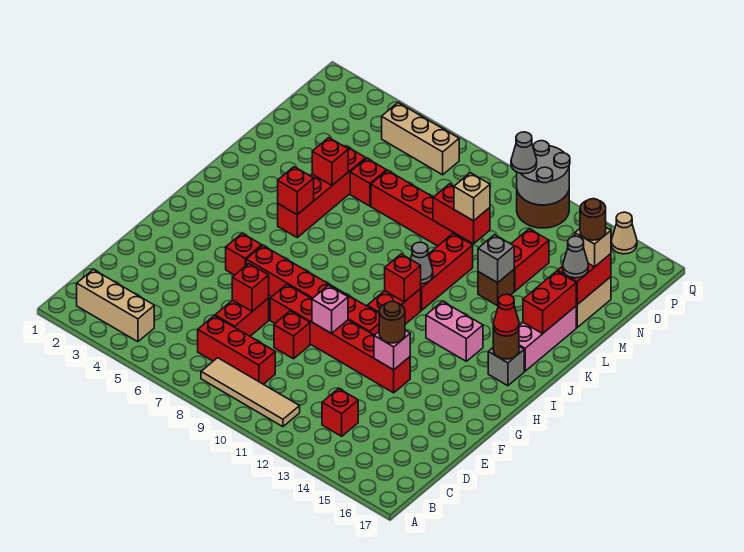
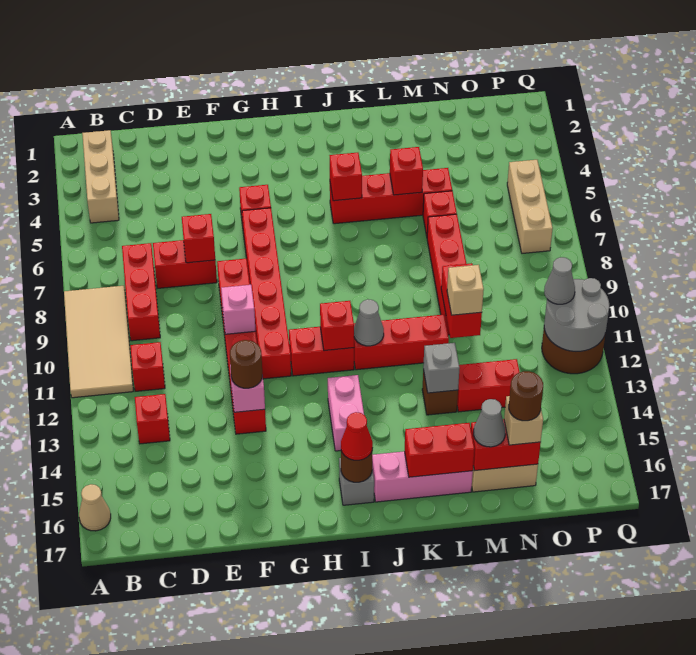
tan 1x4 tile [201,358,300,427] -> tan 2x4 tile [64,286,133,398]
red 1x1 brick [274,311,310,359] -> red 1x1 brick moved to [130,342,165,391]
tan 1x1 cone [611,212,637,254] -> tan 1x1 cone moved to [79,484,111,531]

